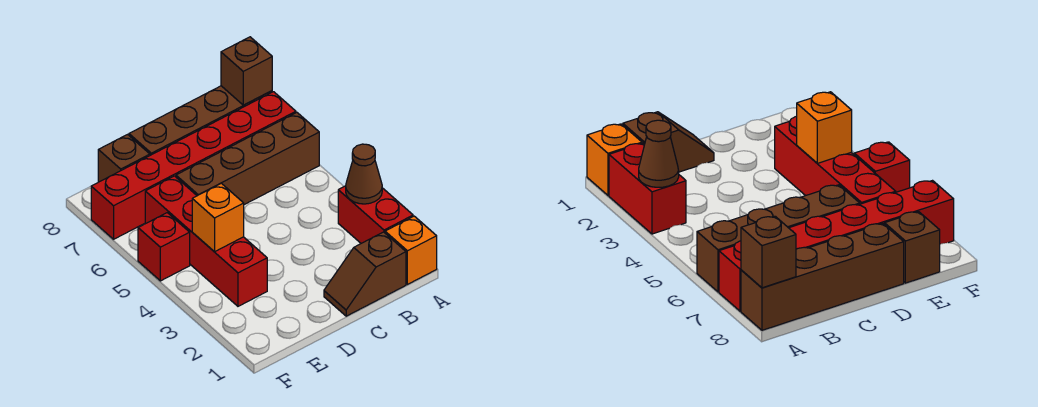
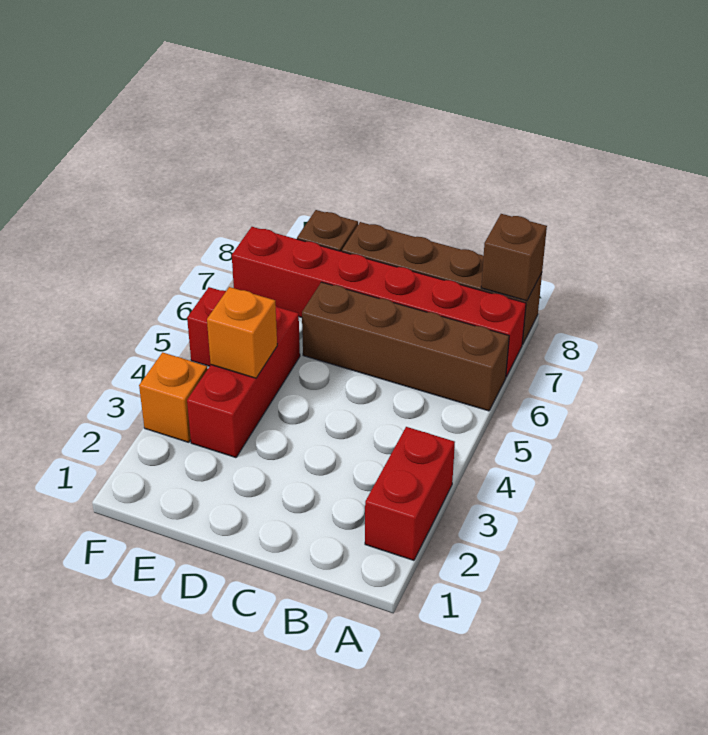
orange 1x1 brick [385,216,437,284] -> orange 1x1 brick moved to [139,352,208,442]
brown 1x1 cone [346,144,382,204] -> none
brown 1x2 slope [324,232,406,316] -> none
red 1x4 brick [145,176,267,306] -> red 1x3 brick [187,307,300,458]

